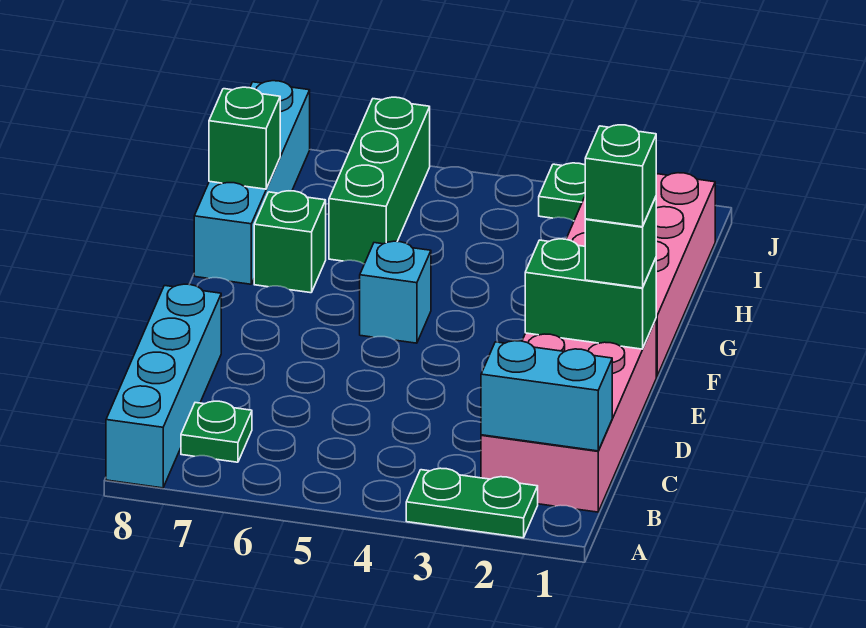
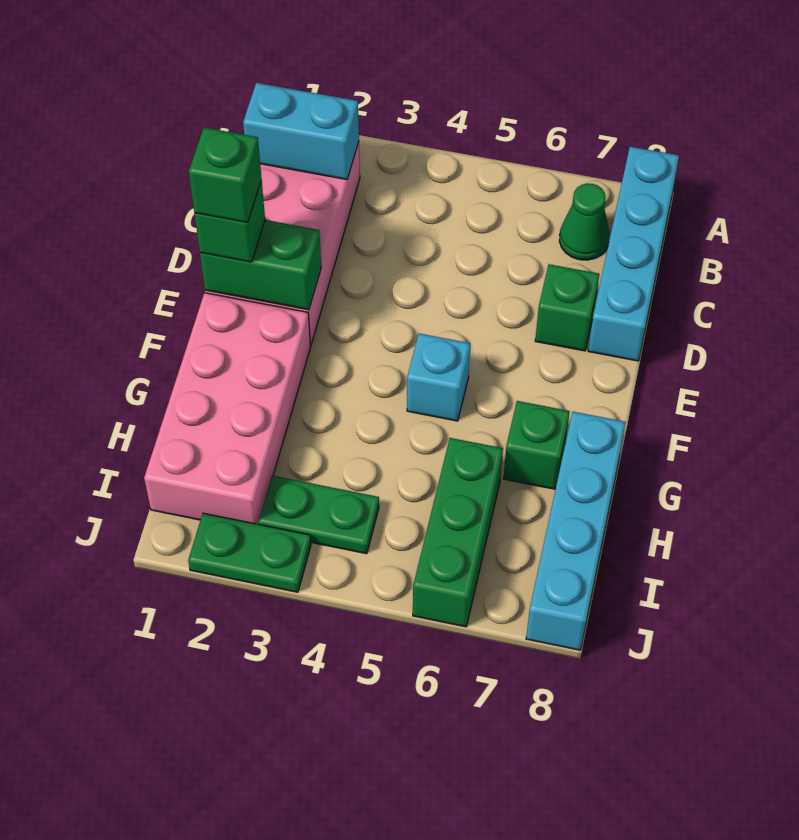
green 1x2 plate [406,468,538,538] -> green 1x2 plate moved to [258,476,379,554]
green 1x1 plate [181,401,252,462] -> green 1x1 cone [559,183,610,260]
green 1x1 brick [209,87,280,189] -> green 1x1 brick moved to [535,264,599,351]

